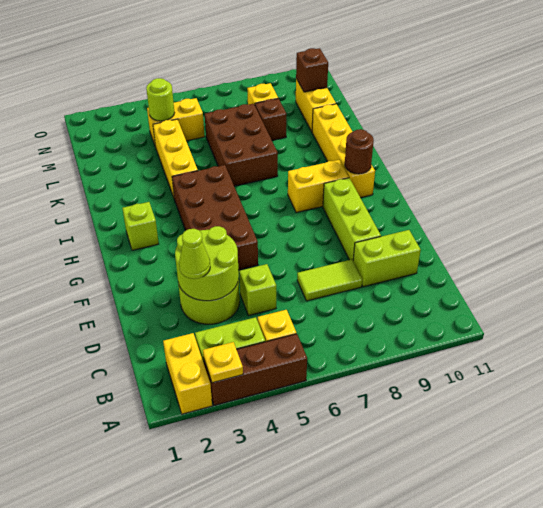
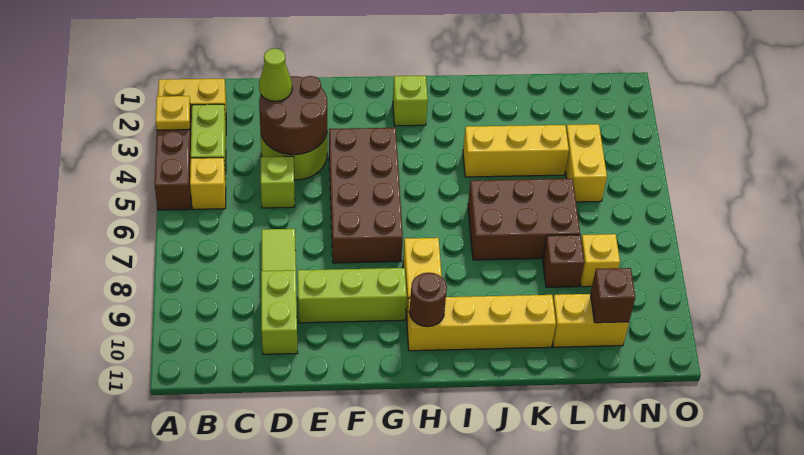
lime 2x2 round brick [175,226,239,301] -> brown 2x2 round brick [259,76,327,155]
brown 2x4 brick [172,165,258,270] -> brown 2x4 brick turned to [329,128,403,263]
lime 1x1 round brick [146,78,175,121] -> none

